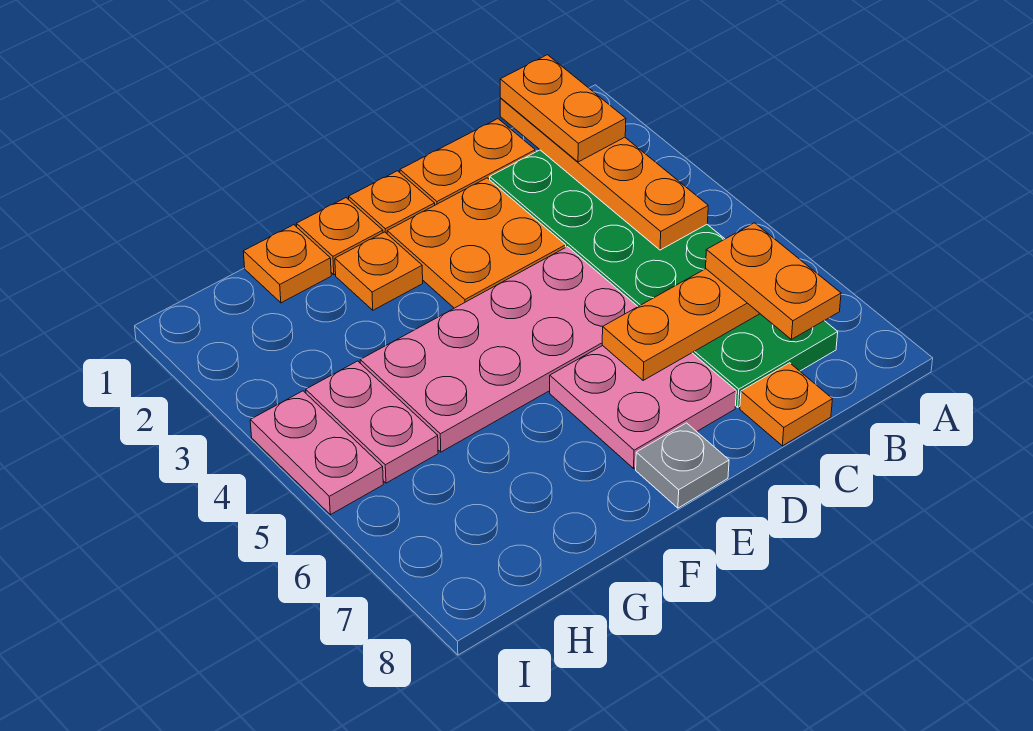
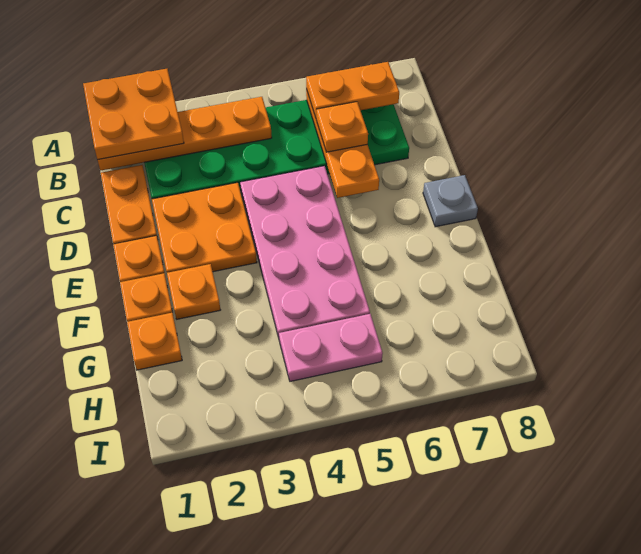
orange 1x2 plate [500,55,626,162] -> orange 2x2 plate [83,69,184,160]
orange 1x1 plate [740,363,832,446] -> orange 1x1 plate moved to [316,102,368,152]
pink 2x2 plate [550,346,736,468] -> none
pink 1x2 plate [250,391,383,515] -> none

